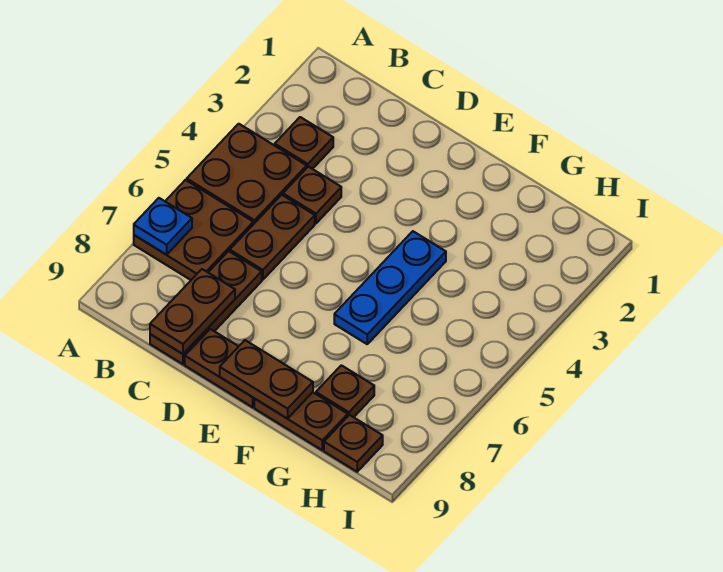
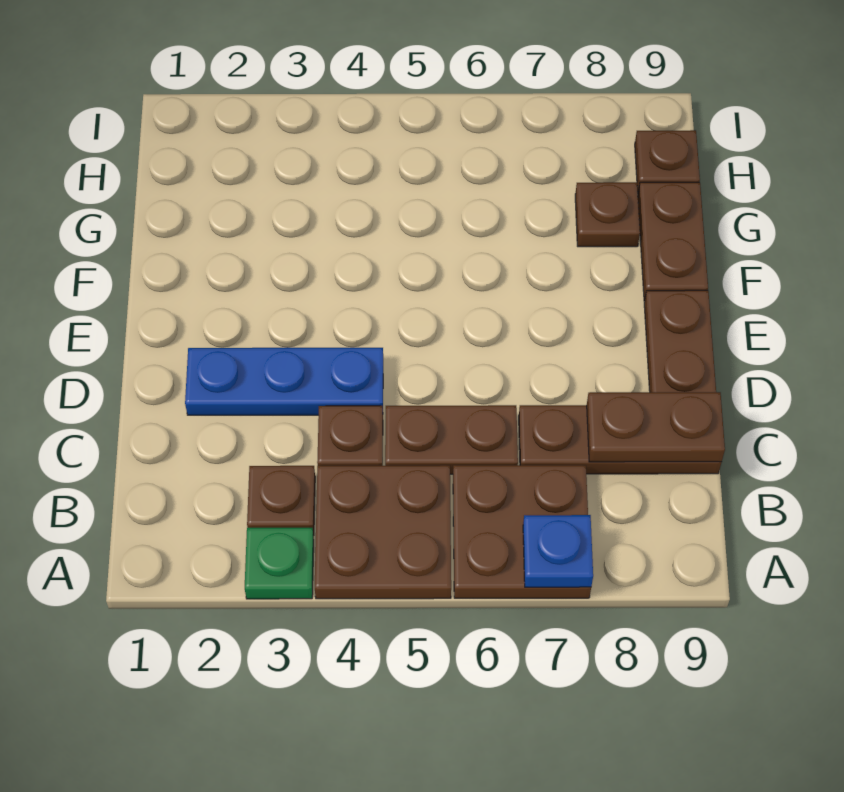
none -> green 1x1 plate [245,528,314,599]
brown 1x2 plate [220,340,313,419] -> none
blue 1x3 plate [334,231,446,344] -> blue 1x3 plate moved to [185,348,383,415]

